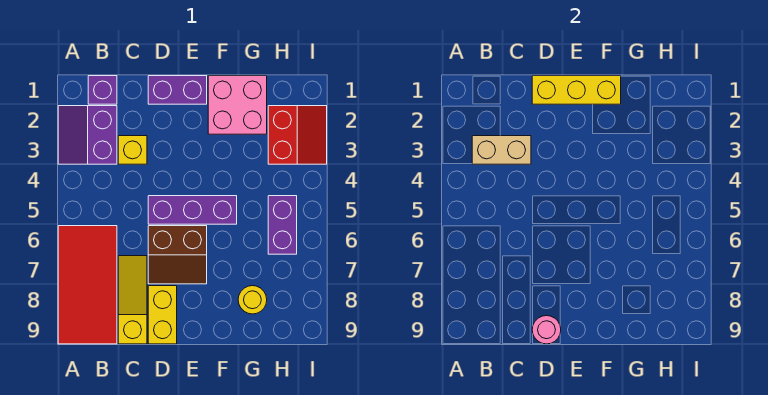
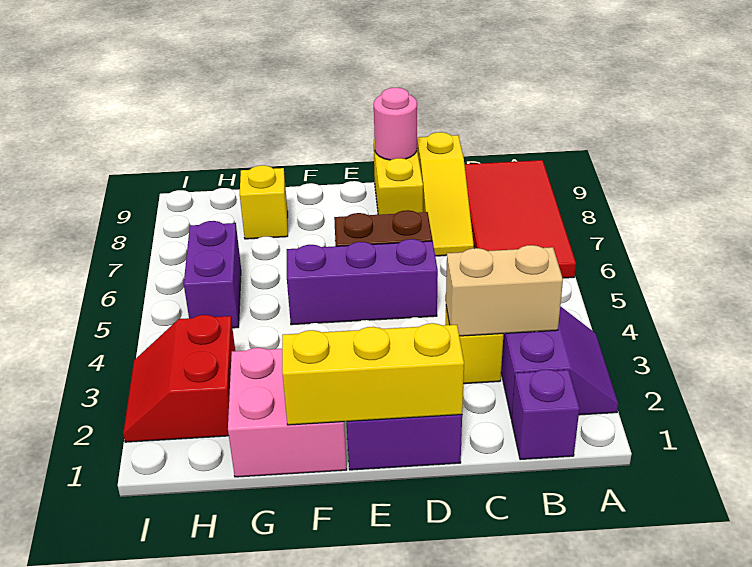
yellow 1x1 round brick [238,286,267,314] -> yellow 1x1 brick [240,165,288,239]

